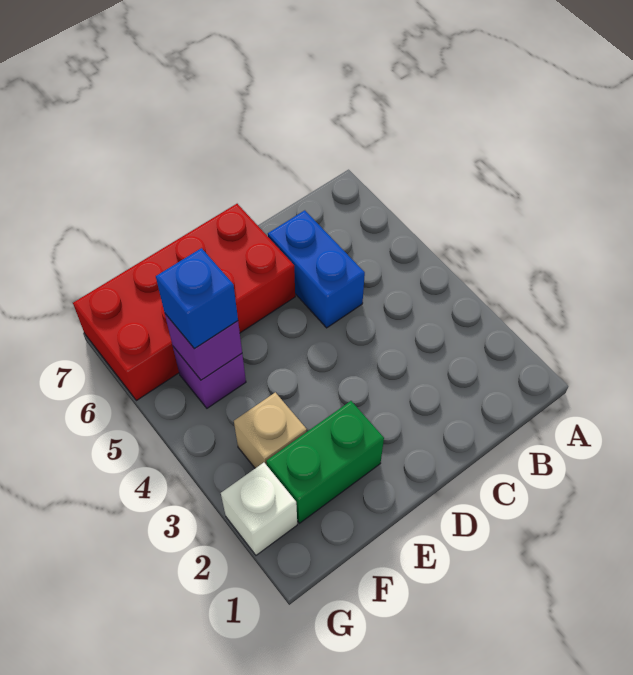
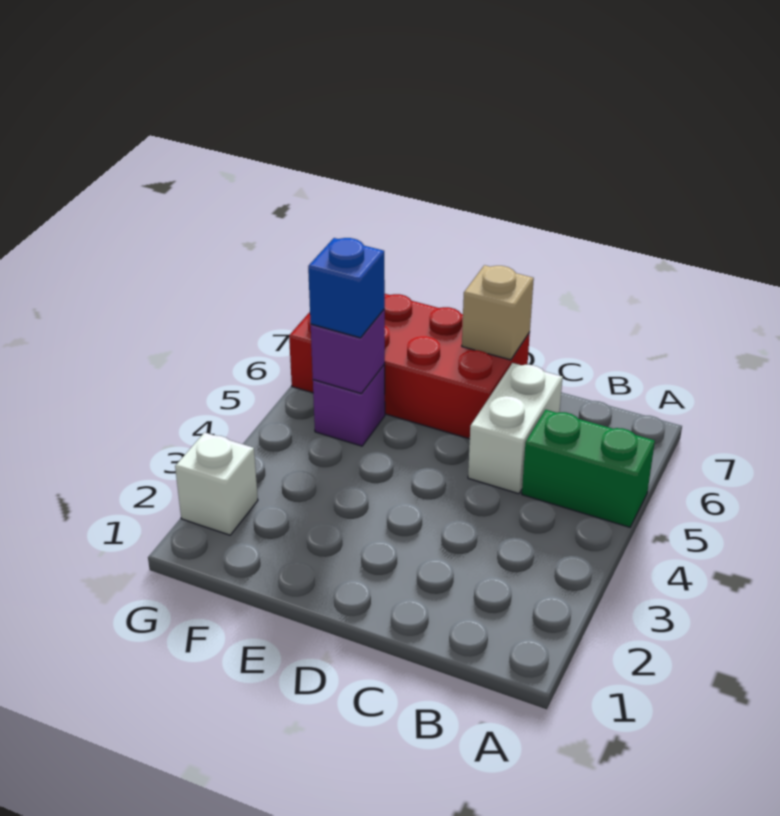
blue 1x2 brick [268,210,365,328] -> white 1x2 brick [468,363,563,494]
green 1x2 brick [266,401,384,523] -> green 1x2 brick moved to [522,410,655,527]
tan 1x1 brick [234,392,307,468] -> tan 1x1 brick moved to [462,265,534,360]

